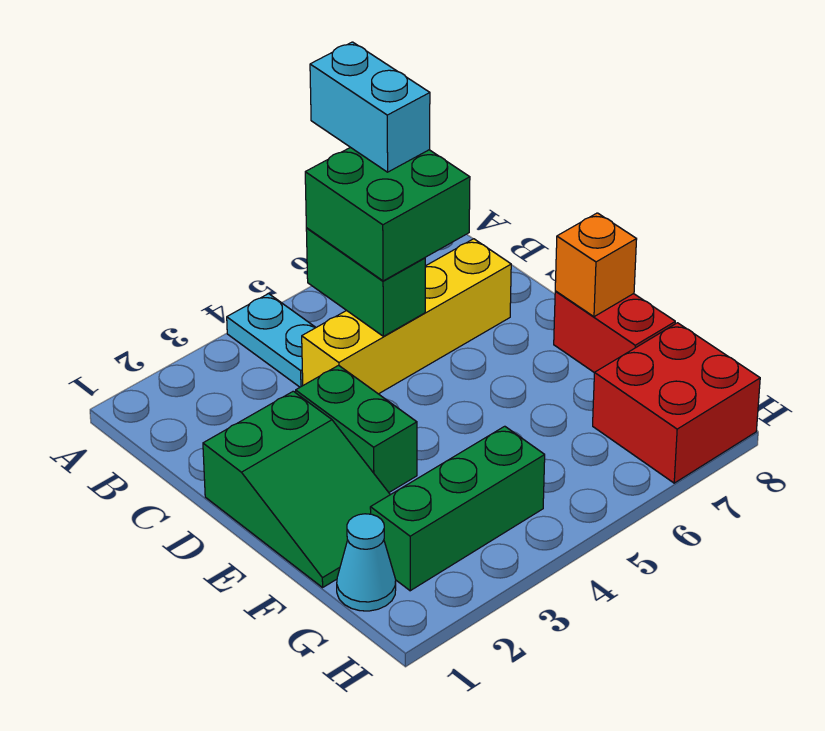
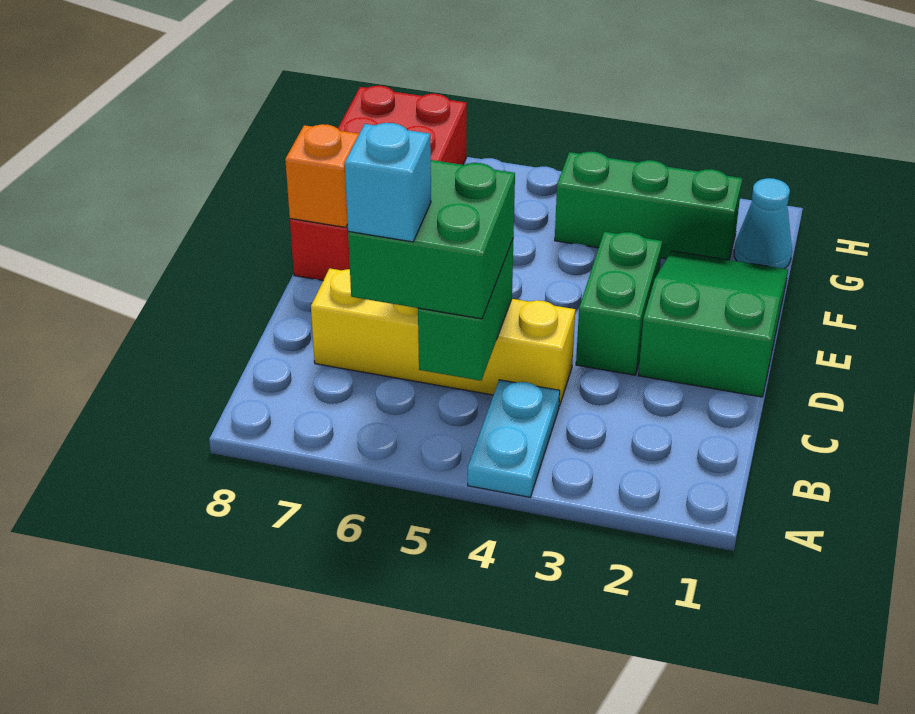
cyan 1x2 brick [310,42,430,172] -> cyan 1x1 brick [345,123,431,242]

